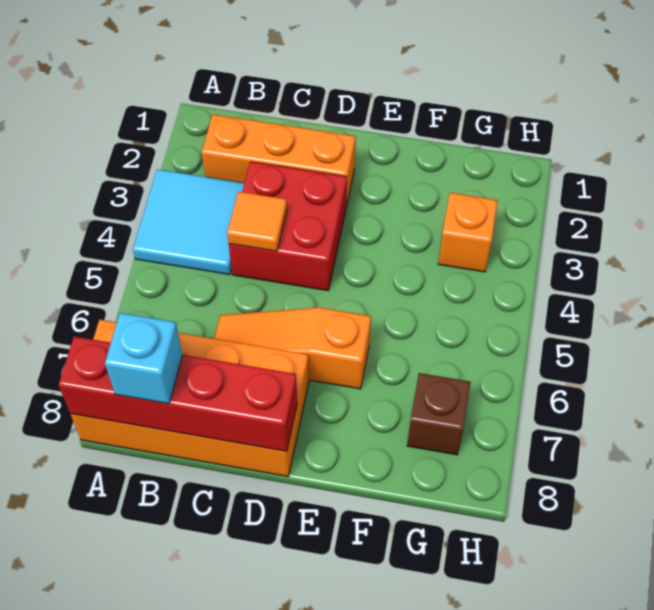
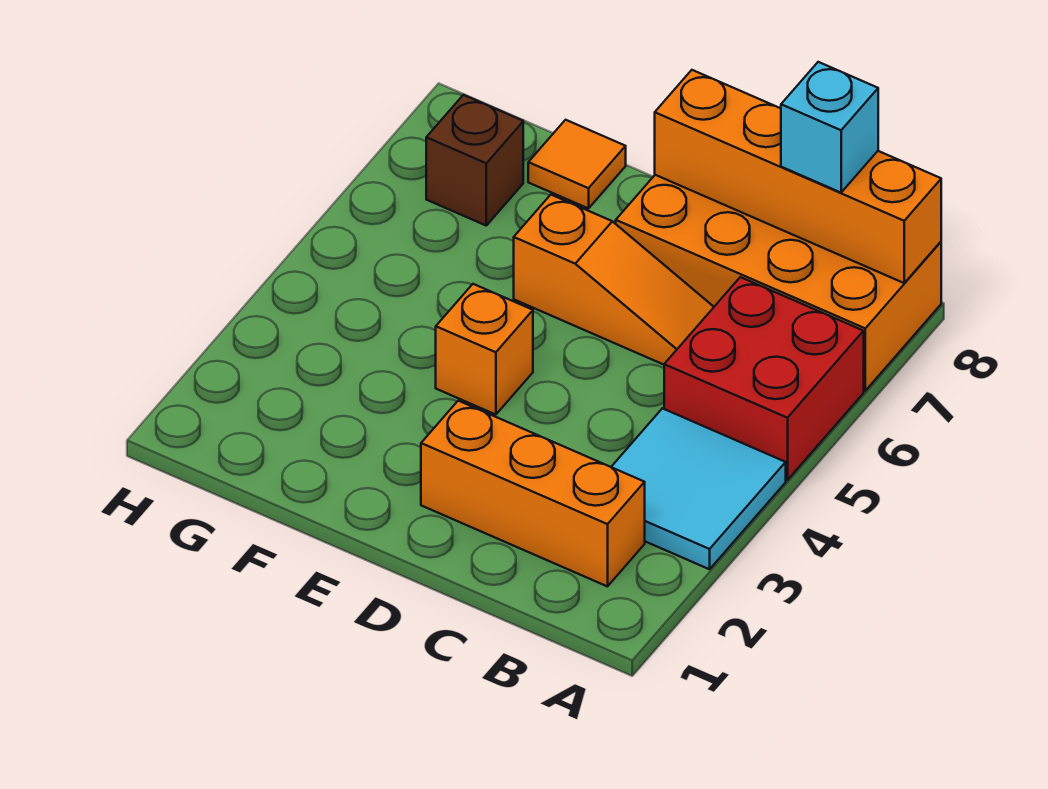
red 1x4 brick [59,336,297,451] -> orange 1x4 brick [655,70,941,283]
red 2x2 brick [229,162,347,291] -> red 2x2 brick moved to [664,277,864,480]
orange 1x1 tile [227,192,287,251] -> orange 1x1 tile moved to [528,120,626,209]
orange 1x1 brick [438,193,498,272] -> orange 1x1 brick moved to [436,284,533,415]

